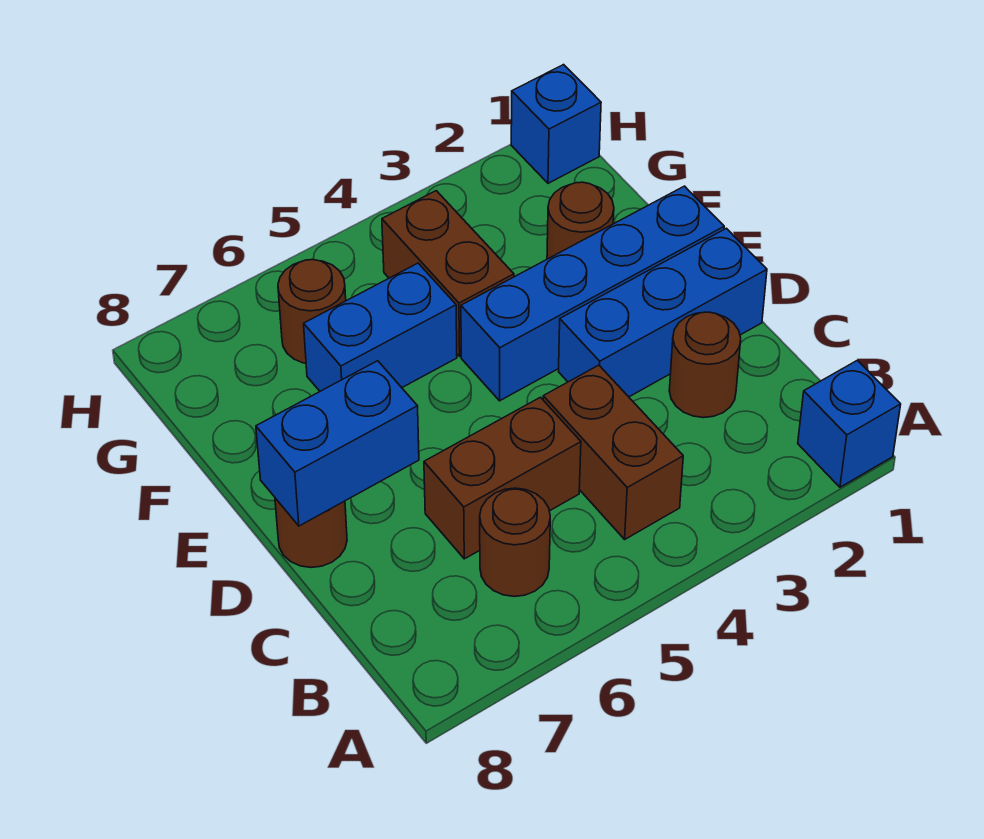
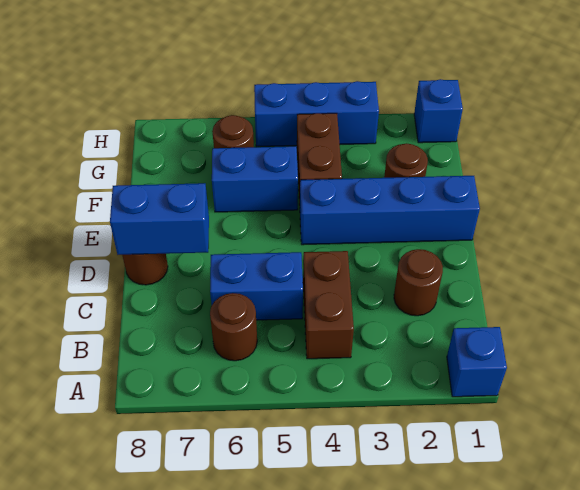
brown 1x2 brick [424,397,581,559] -> blue 1x2 brick [210,252,303,320]
blue 1x3 brick [559,228,767,397] -> blue 1x3 brick moved to [254,81,379,147]

